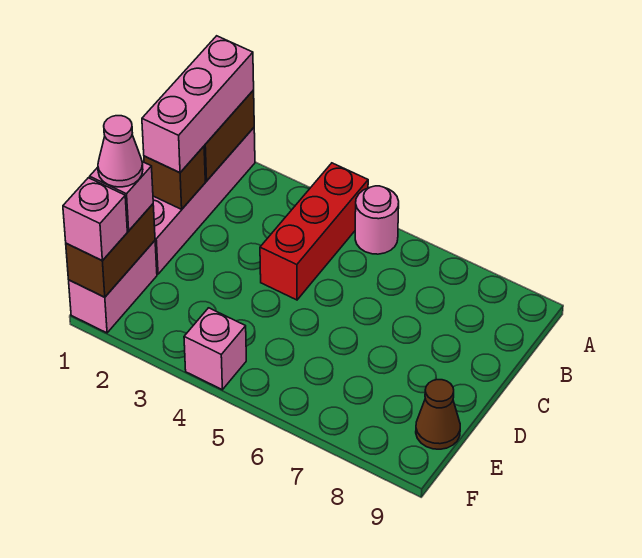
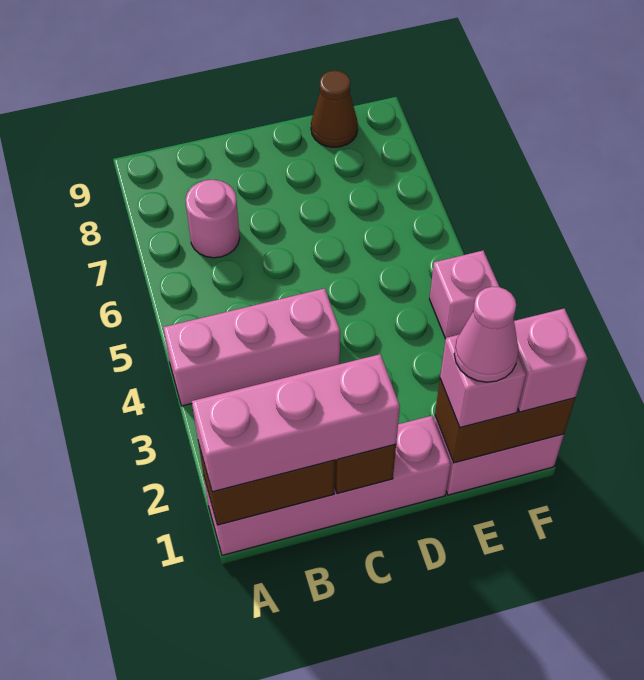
red 1x3 brick [260,163,368,300] -> pink 1x3 brick [163,288,340,406]
pink 1x1 round brick [355,186,399,254] -> pink 1x1 round brick moved to [186,180,240,258]

